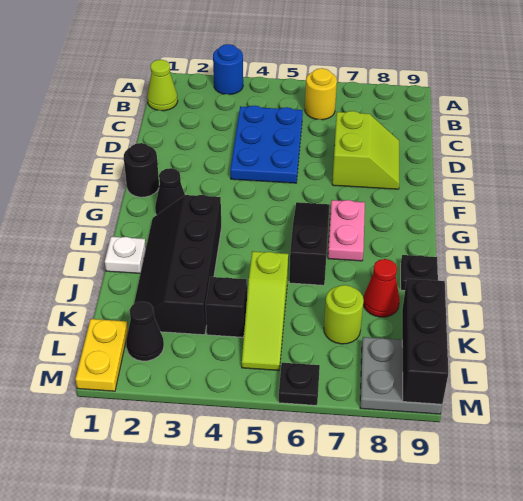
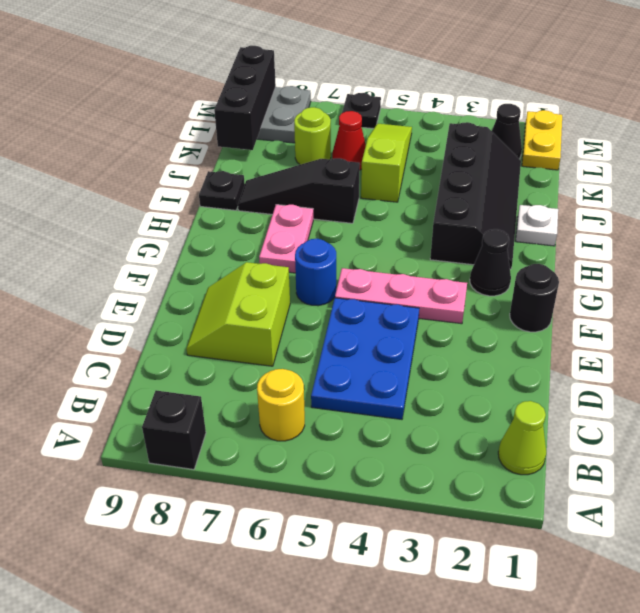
blue 1x1 round brick [213,44,243,95] -> blue 1x1 round brick moved to [295,239,336,306]
none -> pink 1x3 plate [335,268,467,324]
black 1x3 slope [289,202,329,285] -> black 1x3 slope turned to [238,158,360,223]
red 1x1 cone [363,259,400,317] -> red 1x1 cone moved to [332,111,366,170]
black 1x1 brick [206,277,247,337] -> black 1x1 brick moved to [142,390,206,469]

